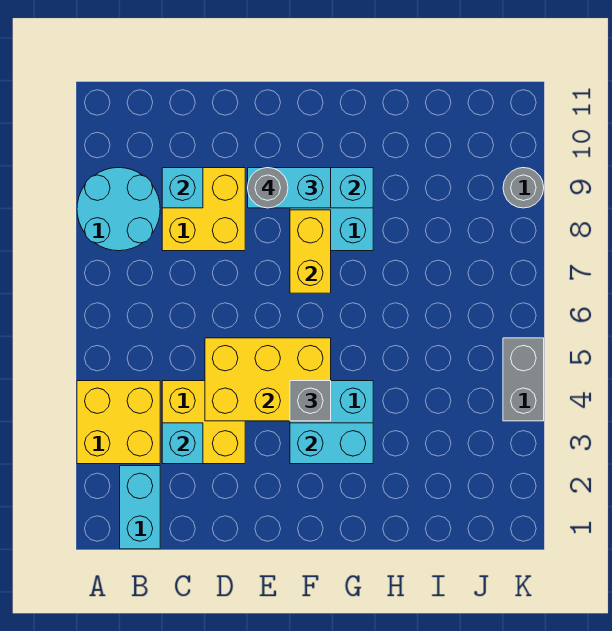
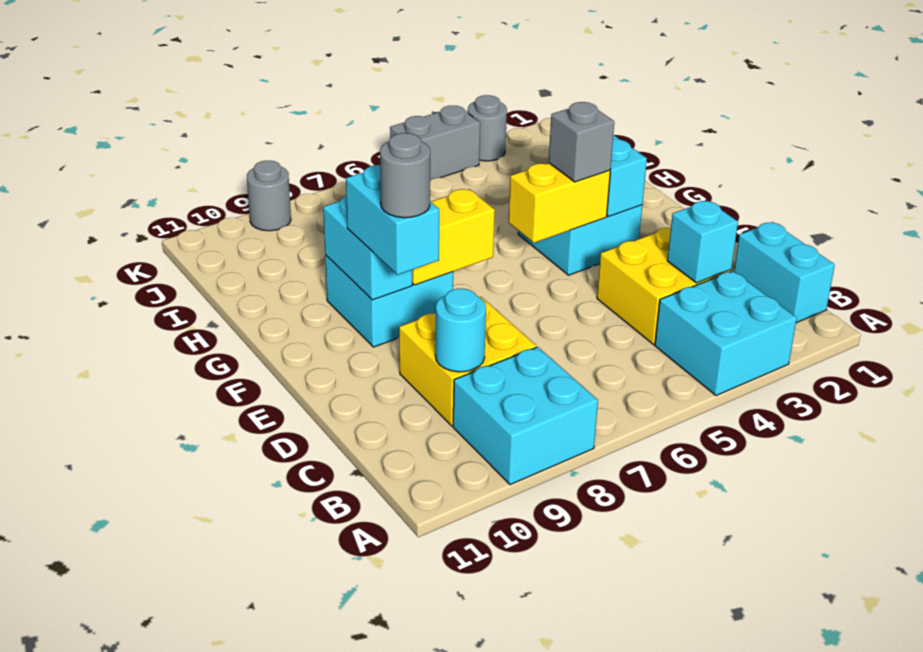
yellow 2x2 brick [77,381,160,464] -> cyan 2x2 brick [655,271,797,396]
cyan 2x2 round brick [77,168,160,251] -> cyan 2x2 brick [453,347,598,485]
cyan 1x2 brick [120,466,160,549] -> cyan 1x2 brick turned to [734,222,835,323]
cyan 1x1 brick [162,168,203,208] -> cyan 1x1 round brick [435,289,486,372]
yellow 2x3 brick [205,338,331,421] -> yellow 1x2 brick [509,163,610,243]
none -> grey 1x1 round brick [468,95,507,161]

